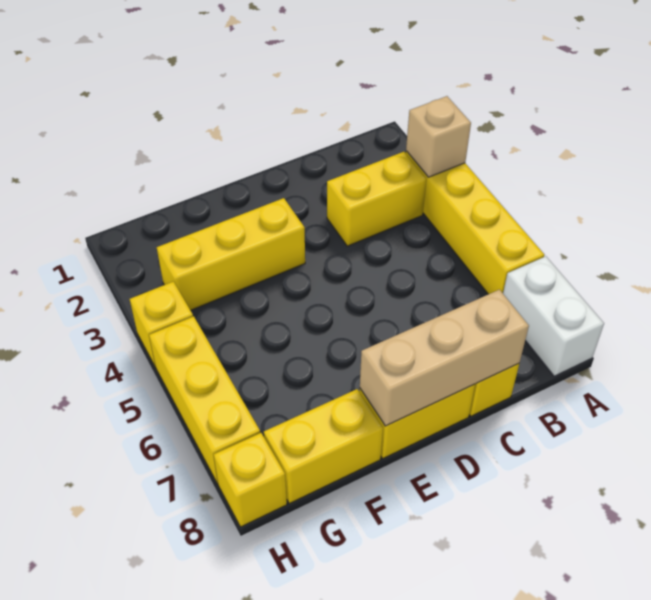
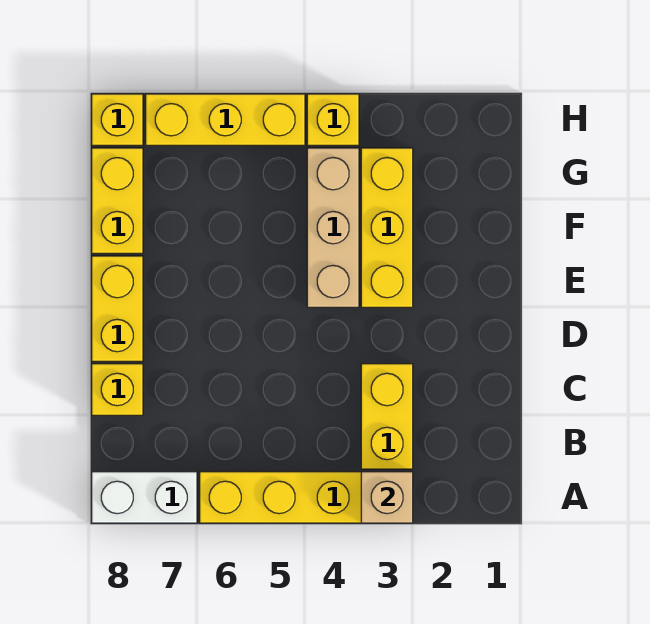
tan 1x3 brick [360,290,529,426] -> tan 1x3 brick moved to [307,148,359,307]

